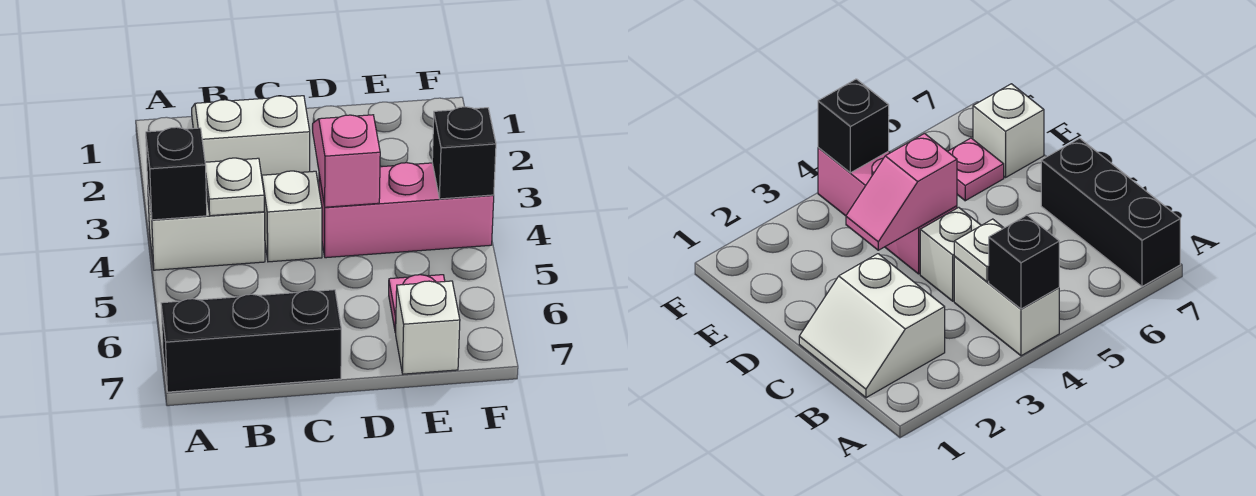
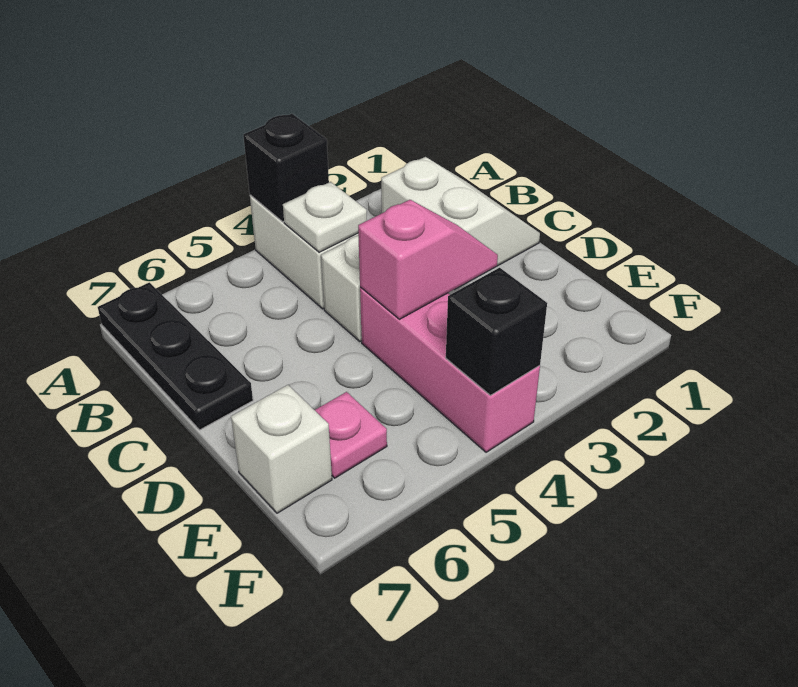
black 1x3 brick [161,290,341,392] -> black 1x3 plate [98,282,253,430]

